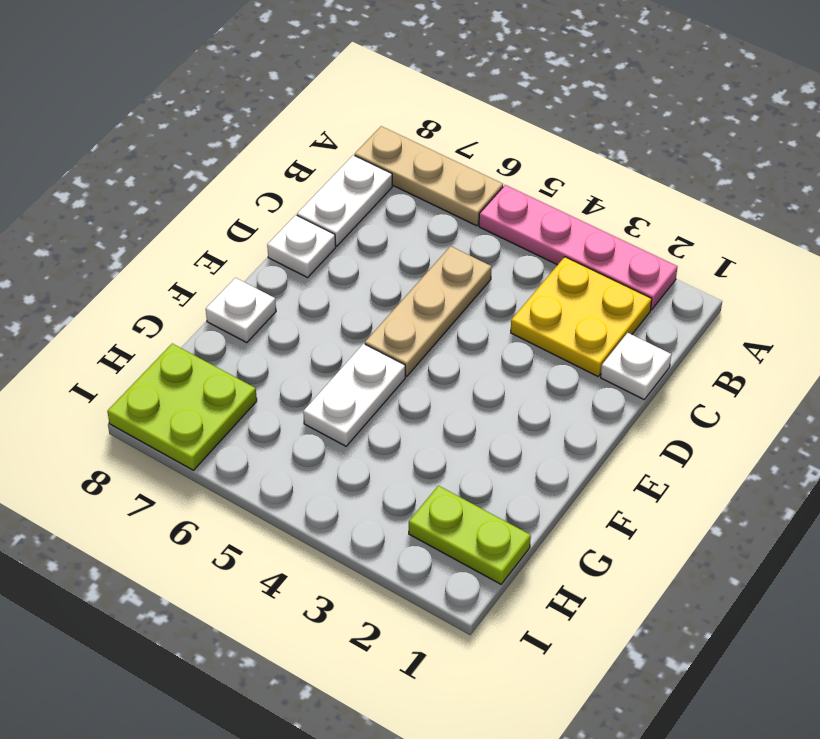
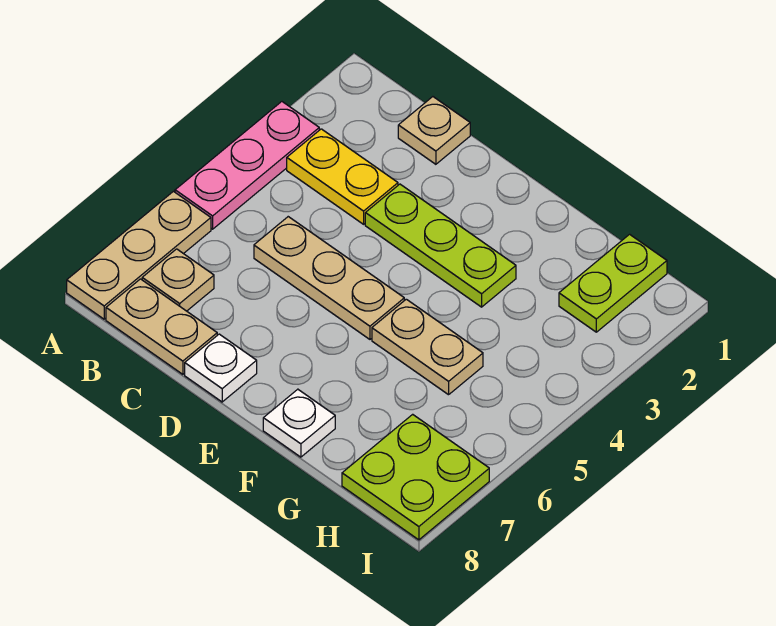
pink 1x4 plate [479,185,677,310] -> pink 1x3 plate [175,102,319,229]
yellow 2x2 plate [511,257,652,376] -> yellow 1x2 plate [287,129,398,224]
none -> tan 1x1 plate [142,249,214,311]
white 1x2 plate [297,155,392,246] -> tan 1x2 plate [106,279,217,374]
white 1x1 plate [601,333,671,399] -> tan 1x1 plate [398,97,470,164]
none -> lime 1x3 plate [365,184,516,307]
white 1x2 plate [303,344,405,446] -> tan 1x2 plate [372,299,483,395]

